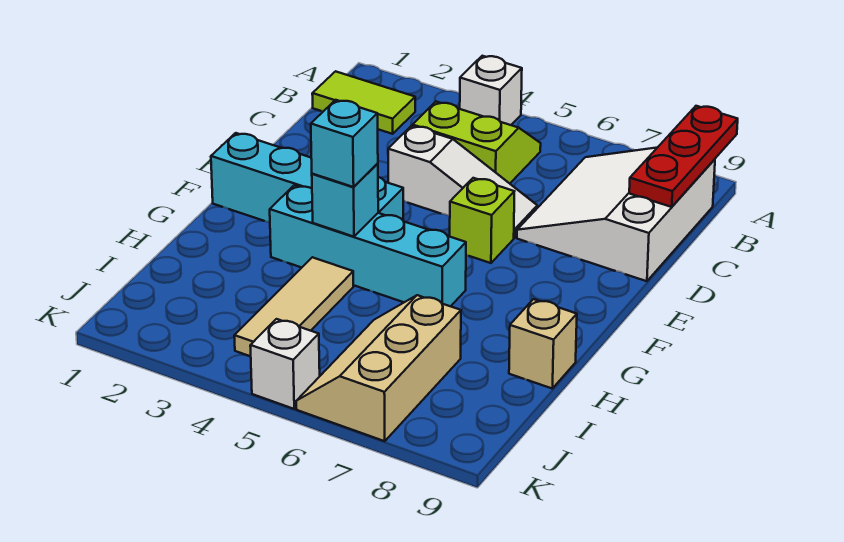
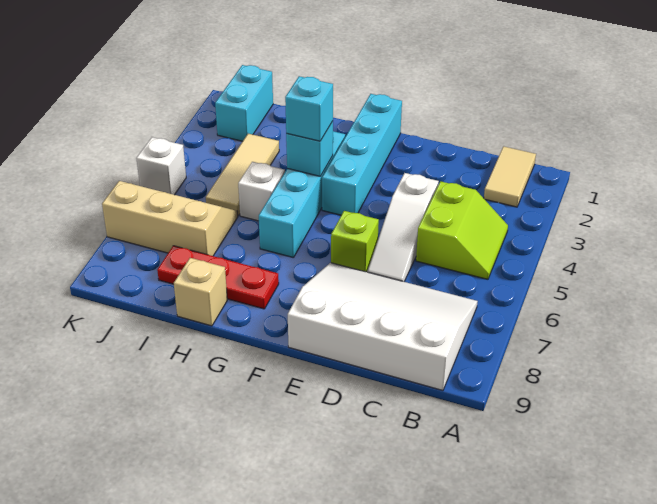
white 1x1 brick [460,56,522,125] -> white 1x1 brick moved to [238,162,285,221]
red 1x3 plate [629,106,738,207] -> red 1x3 plate moved to [157,246,279,309]
lime 1x2 tile [312,71,415,134] -> tan 1x2 tile [484,146,536,207]
white 3x3 slope [517,148,715,281] -> white 3x4 slope [288,263,478,391]
tan 1x3 tile [234,257,354,356] -> tan 1x3 tile turned to [206,134,279,216]
none -> cyan 1x2 brick [215,65,273,141]

